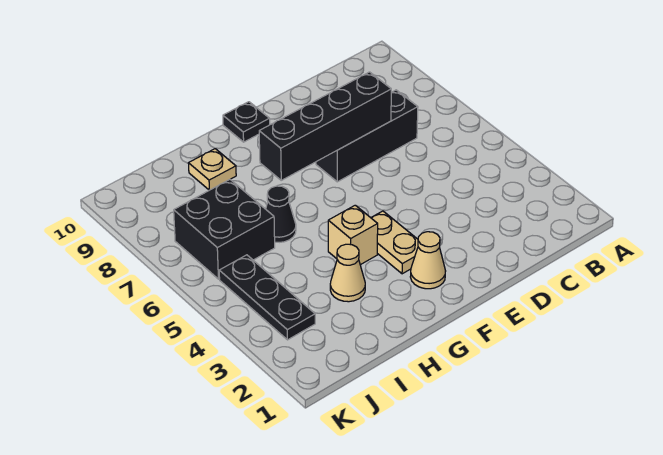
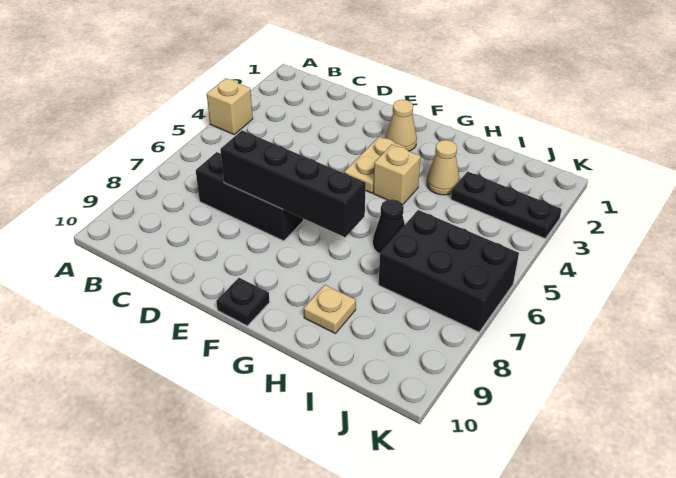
none -> tan 1x1 brick [207,78,253,134]
black 2x2 brick [174,180,275,279] -> black 2x3 brick [379,210,519,332]
black 1x3 plate [219,255,315,340] -> black 1x3 plate turned to [451,172,562,239]

